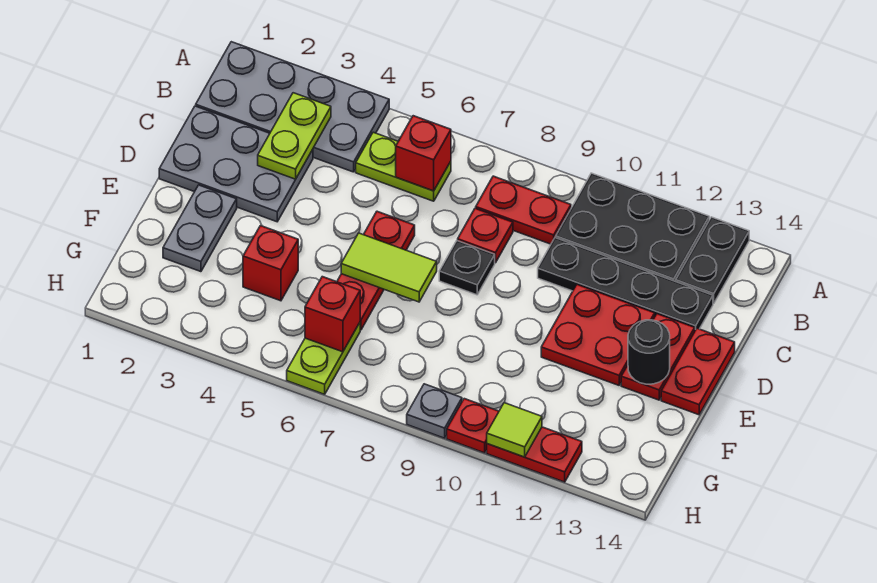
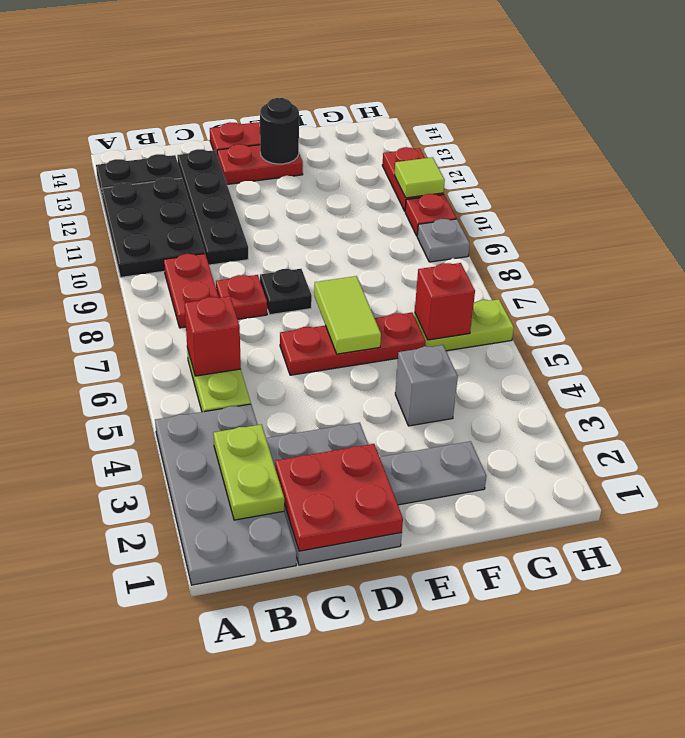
lime 1x2 plate [258,93,331,179] -> lime 1x2 plate turned to [214,425,284,520]
red 2x2 plate [541,285,655,385] -> red 2x2 plate moved to [275,444,403,551]
red 1x1 brick [243,226,298,301] -> grey 1x1 brick [395,345,458,426]

